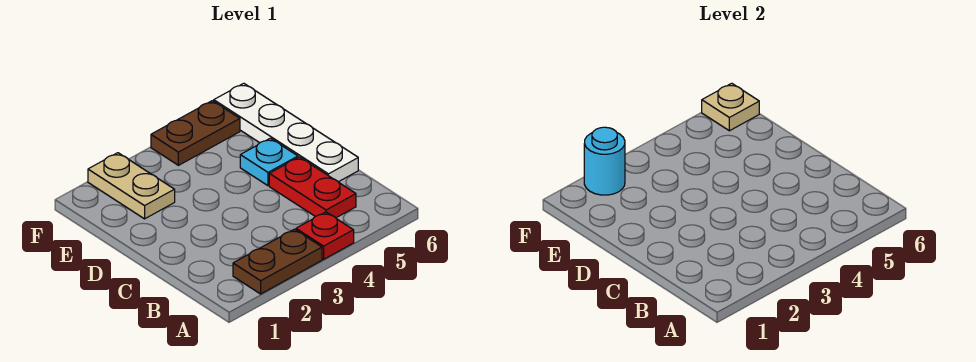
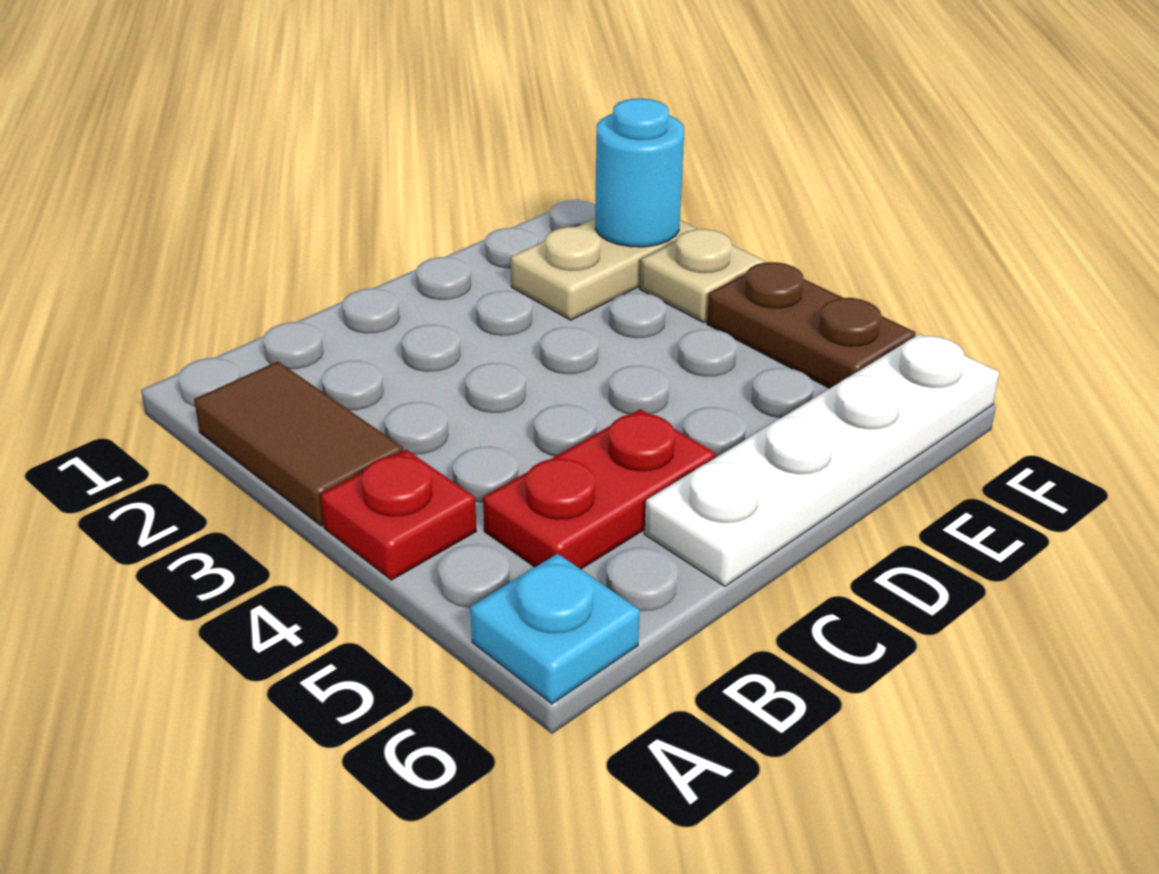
brown 1x2 plate [233,229,322,294] -> brown 1x2 tile [194,361,403,526]
cyan 1x1 plate [240,138,298,186] -> cyan 1x1 plate moved to [470,554,640,704]
tan 1x1 plate [702,83,759,131] -> tan 1x1 plate moved to [640,229,765,322]

